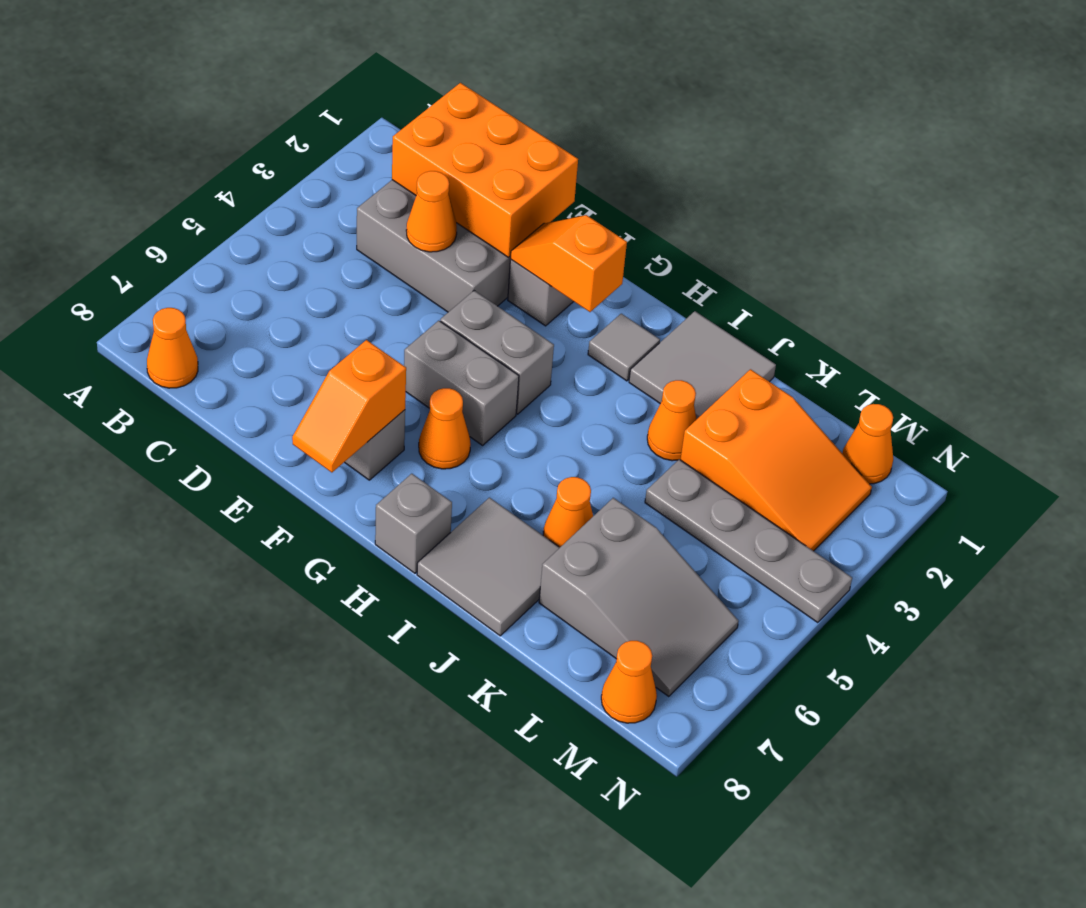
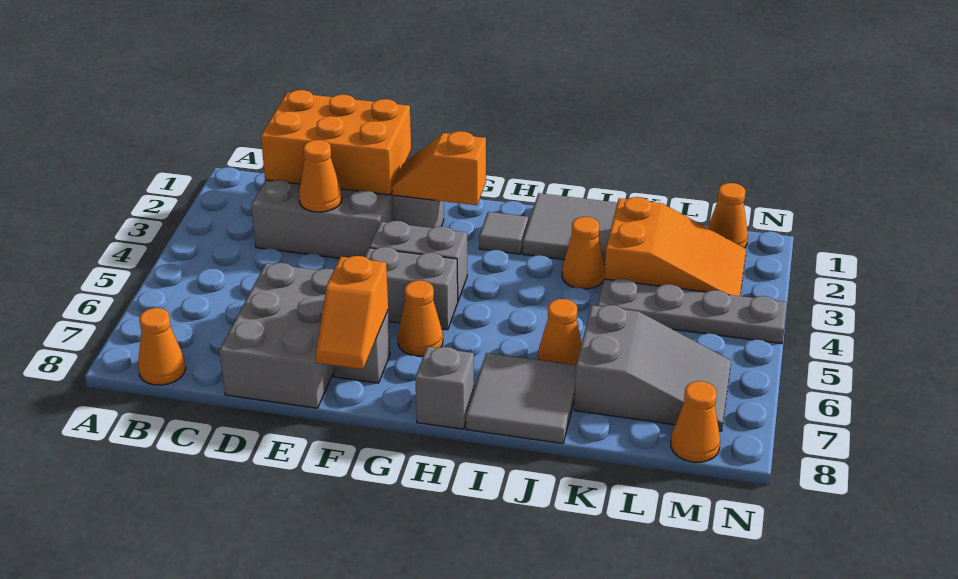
none -> grey 2x3 brick [219,263,334,408]

